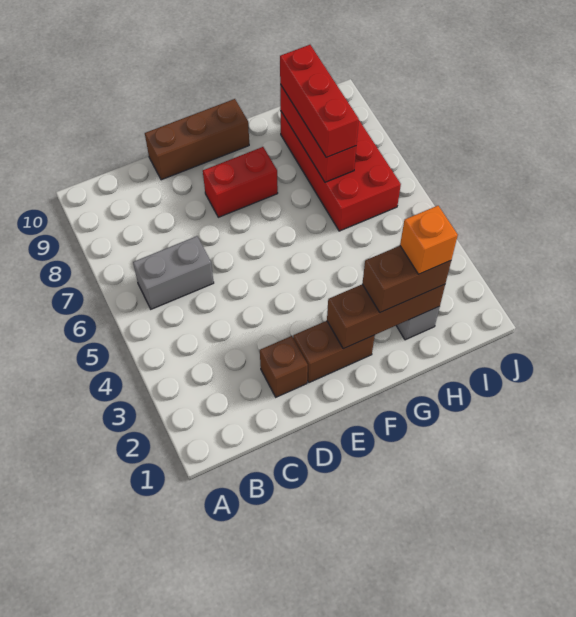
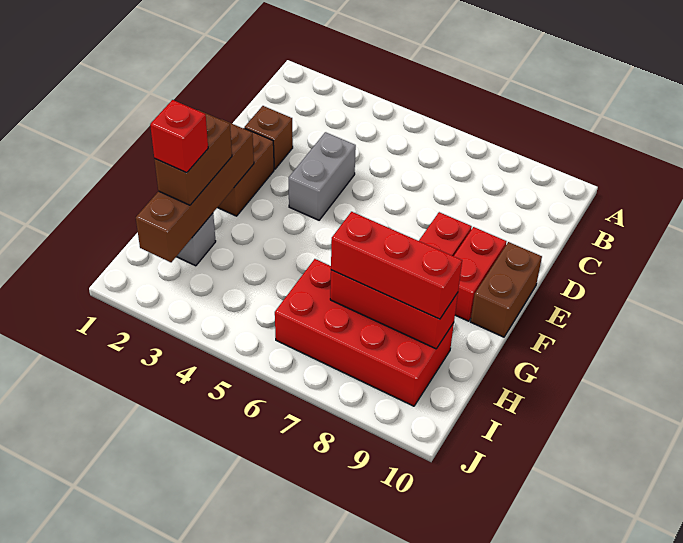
grey 1x2 brick [133,236,214,309] -> grey 1x2 brick moved to [289,132,356,220]
brown 1x3 brick [145,99,249,180] -> brown 1x2 brick [471,242,542,337]
none -> red 1x2 brick [454,227,506,321]
brown 1x3 brick [327,284,445,349] -> brown 1x4 brick [136,120,254,262]
orange 1x1 brick [400,206,458,274] -> red 1x1 brick [150,100,208,173]

